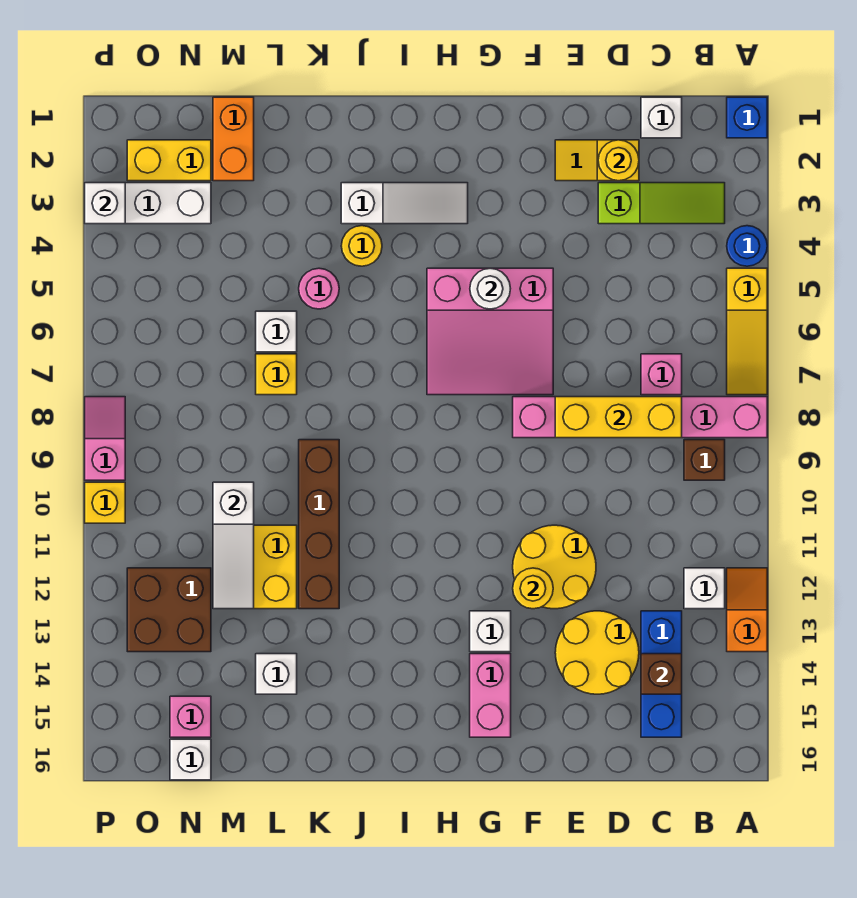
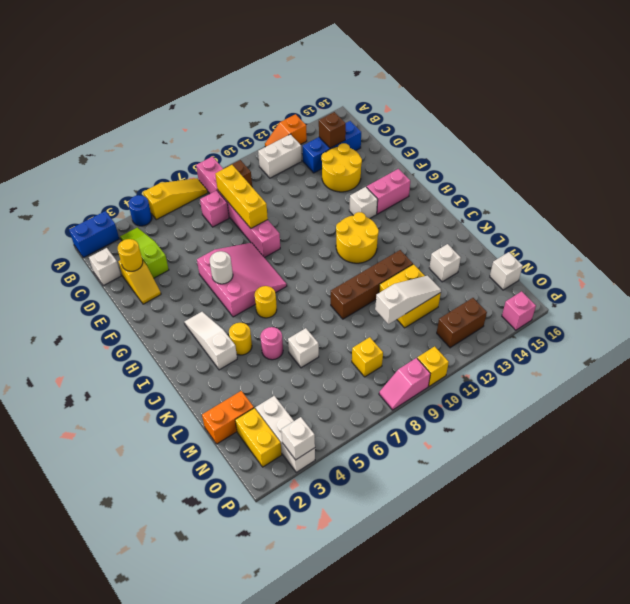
blue 1x1 brick [727,97,767,138] -> blue 1x2 brick [69,211,119,258]
white 1x1 brick [684,568,725,609] -> white 1x2 brick [258,134,302,178]
yellow 2x2 round brick [513,525,596,609] -> yellow 2x2 round brick moved to [336,212,379,263]
yellow 1x1 round brick [513,568,553,609] -> yellow 1x1 round brick moved to [255,286,277,318]
yellow 1x1 brick [256,354,297,395] -> yellow 1x1 brick moved to [352,337,383,377]
brown 2x2 brick [127,568,211,652] -> brown 1x2 brick [437,298,487,348]
pink 1x1 brick [170,696,211,737] -> pink 1x1 brick moved to [502,291,536,330]

